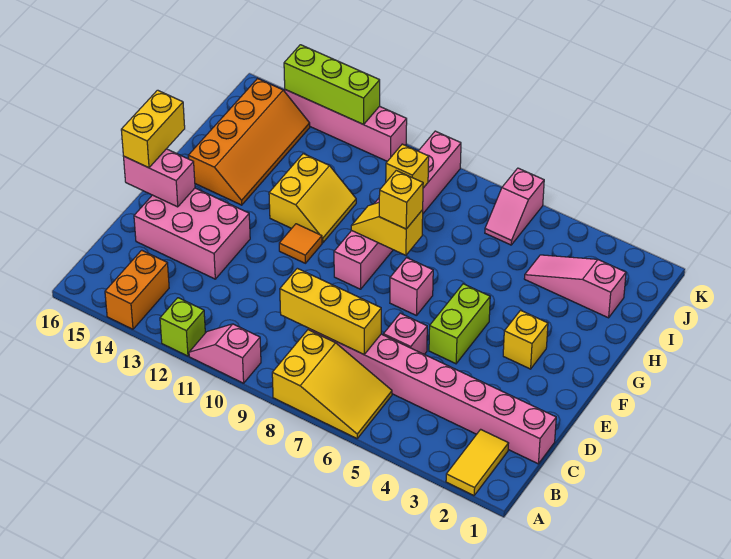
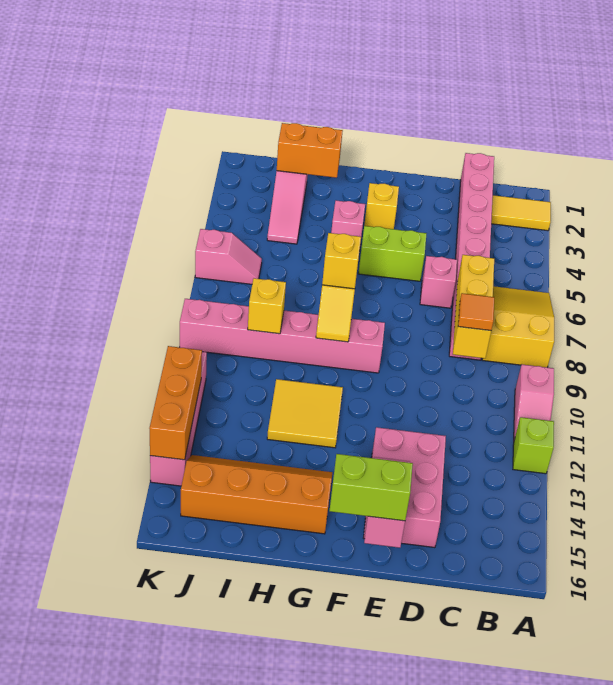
orange 1x2 brick [105,250,169,329] -> orange 1x2 brick moved to [277,123,343,178]
yellow 1x2 brick [121,90,185,168] -> lime 1x2 brick [330,454,413,521]
pink 1x1 brick [390,258,433,316] -> pink 1x1 brick moved to [331,200,365,244]
orange 1x1 tile [279,224,322,263] -> orange 1x1 tile moved to [458,293,494,331]
yellow 2x2 slope [269,154,356,243] -> yellow 2x2 tile [267,379,343,448]
lime 1x3 brick [284,45,380,125] -> orange 1x3 brick [149,346,202,460]

